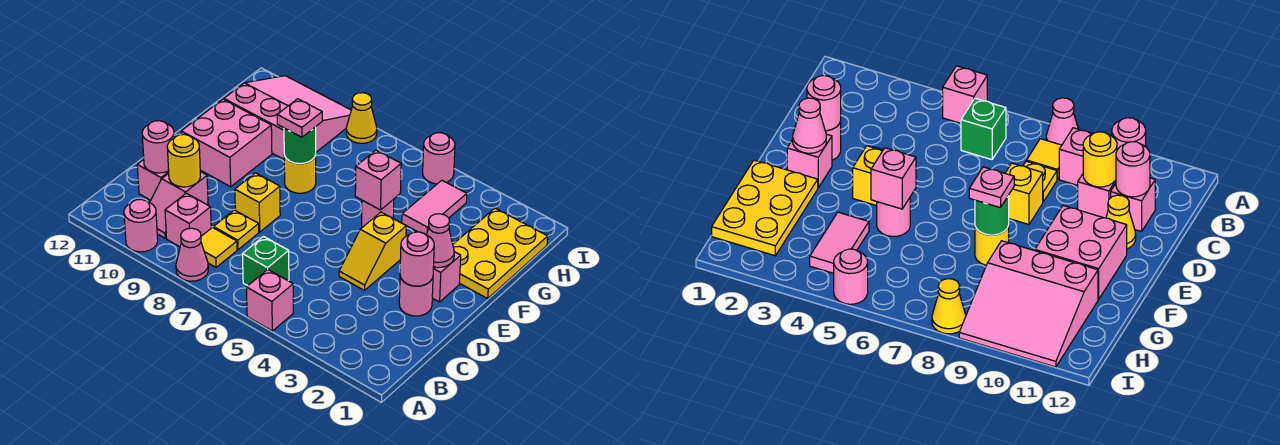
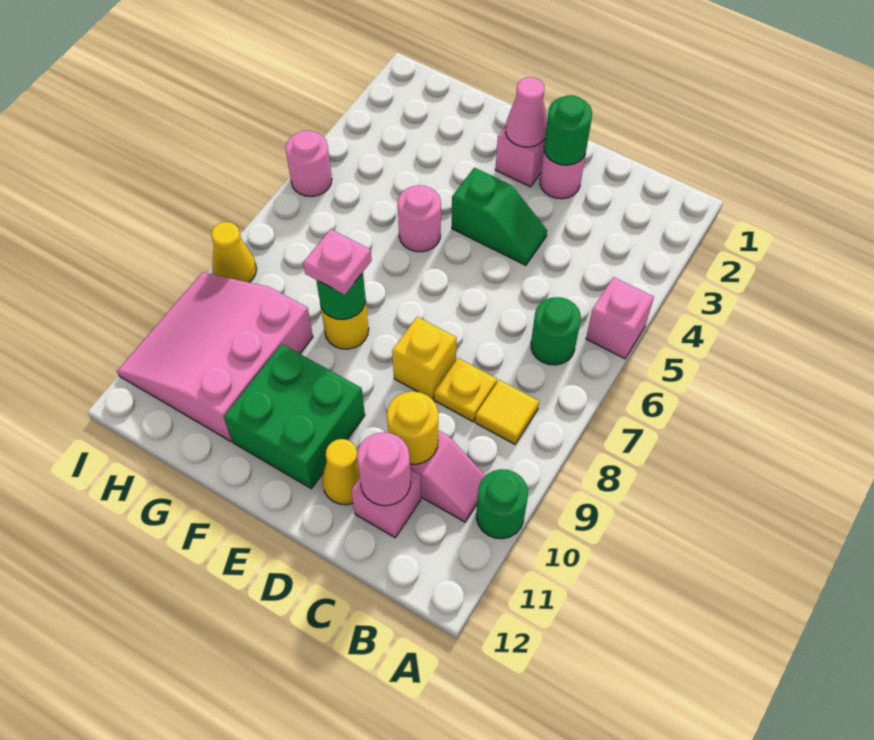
pink 1x1 cone [176,228,208,281] -> none
pink 1x1 round brick [124,199,158,252] -> green 1x1 round brick [476,469,528,539]
green 1x1 brick [242,236,289,286] -> green 1x1 round brick [531,297,581,365]
pink 1x1 brick [165,193,211,247] -> none
pink 1x1 round brick [400,232,434,286] -> green 1x1 round brick [544,95,592,165]
yellow 1x2 slope [339,212,406,290] -> green 1x2 slope [452,168,547,265]
pink 2x2 brick [181,99,272,187] -> green 2x2 brick [224,344,365,489]
yellow 2x3 plate [453,208,548,298] -> none
pink 1x1 brick [355,150,401,210] -> none
pink 1x2 tile [402,180,467,235] -> none

